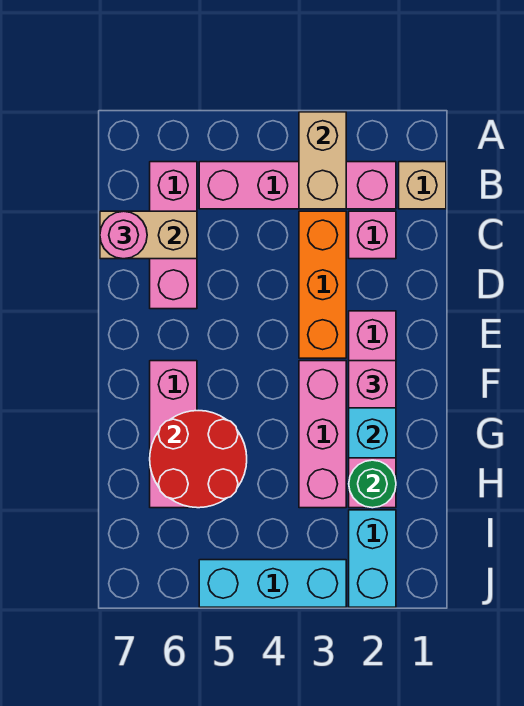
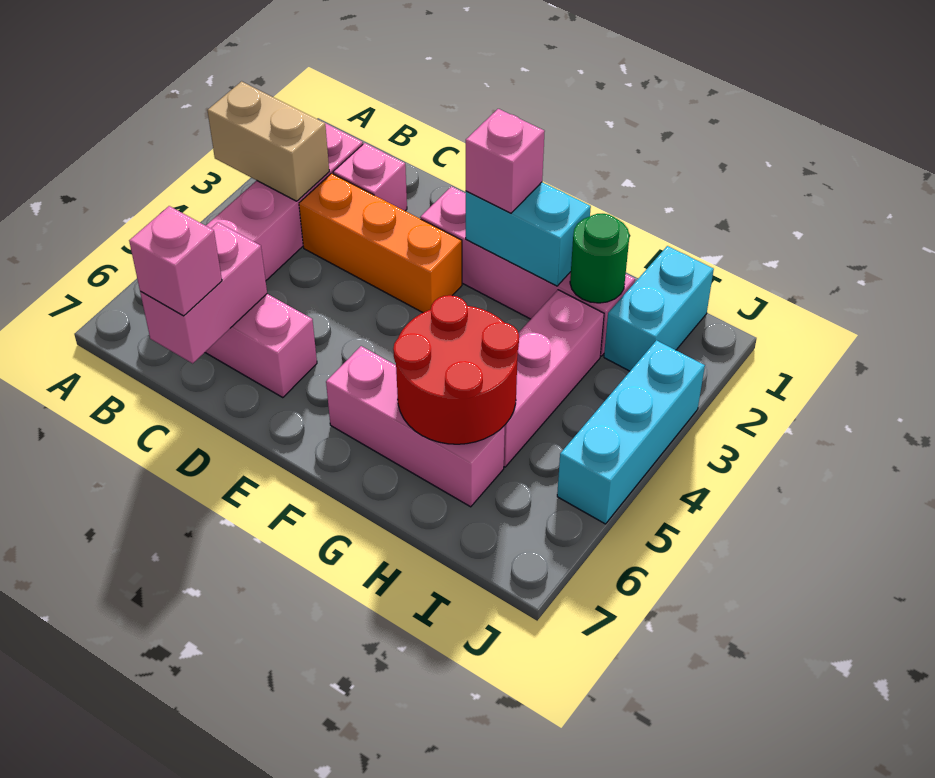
tan 1x1 brick [399,162,446,209] -> none
tan 1x2 brick [100,211,197,259] -> pink 1x2 brick [140,222,267,363]
pink 1x1 round brick [100,211,147,259] -> pink 1x1 brick [129,206,222,316]
pink 1x3 brick [299,361,346,508] -> pink 1x3 brick turned to [504,290,604,467]
cyan 1x2 brick [349,510,396,607] -> cyan 1x2 brick turned to [604,246,714,371]

